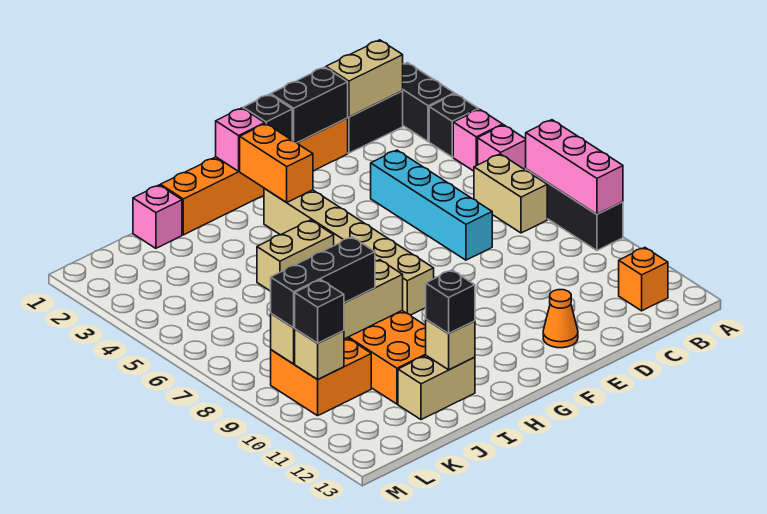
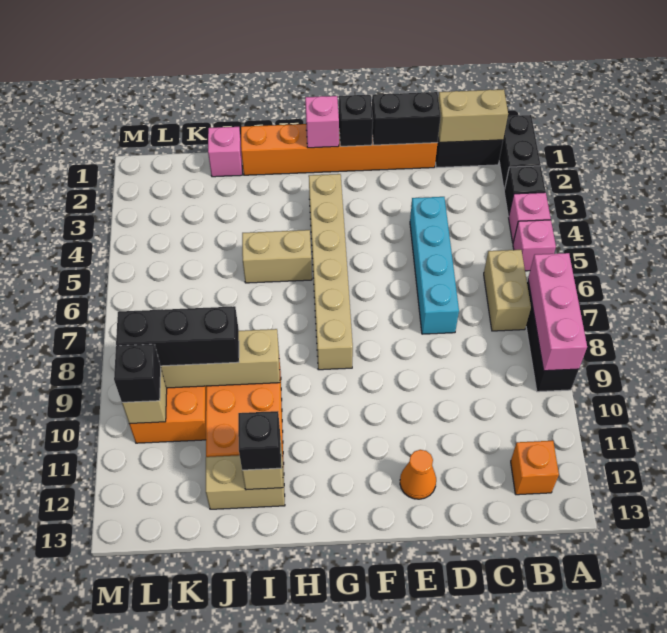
orange 1x2 brick [240,124,313,202] -> none

